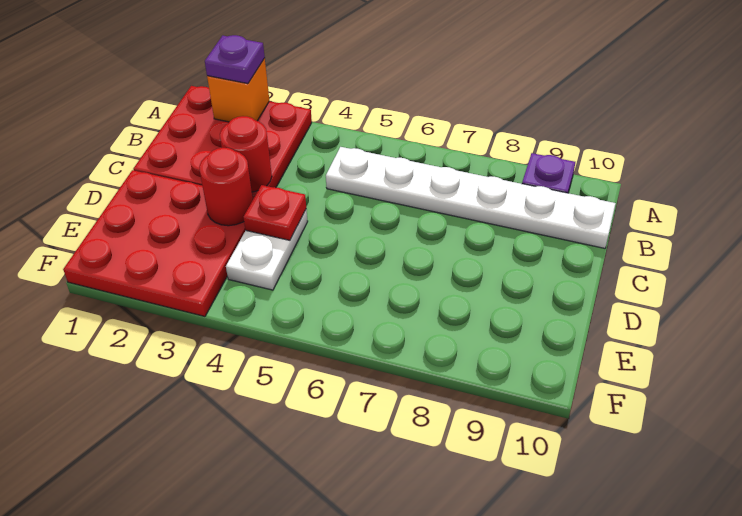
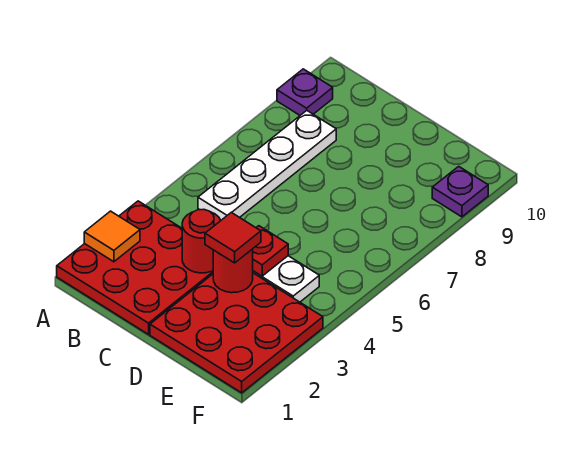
orange 1x1 brick [207,59,269,122] -> orange 1x1 tile [84,211,140,262]
purple 1x1 plate [205,35,265,84] -> purple 1x1 plate moved to [432,166,488,217]
white 1x6 plate [326,147,616,248] -> white 1x4 plate [198,111,336,220]
none -> red 1x1 tile [205,212,261,263]

